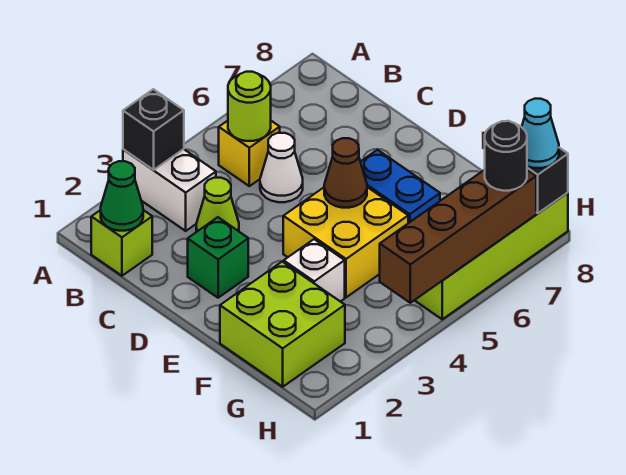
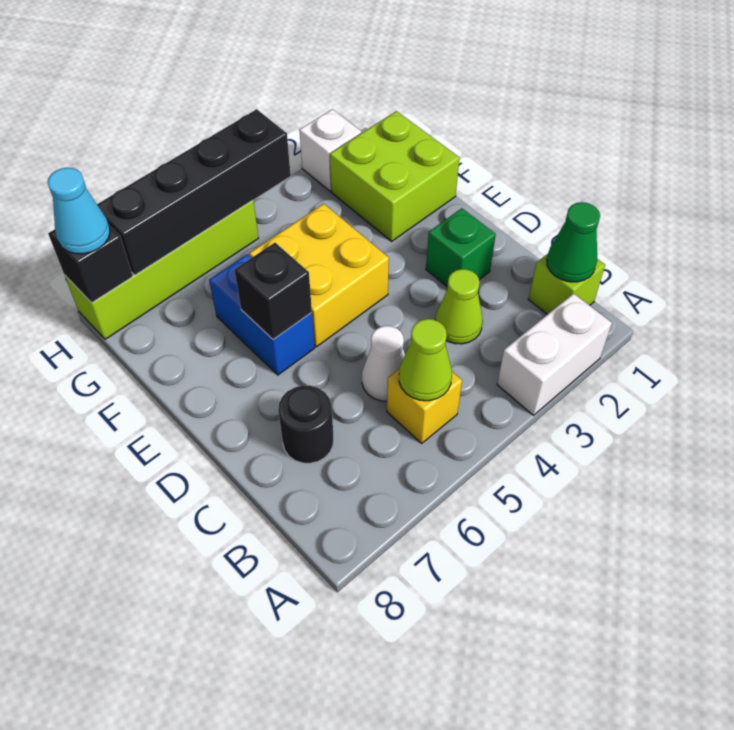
white 1x2 brick [123,149,216,231] -> white 1x2 brick turned to [497,294,612,415]
black 1x1 brick [123,89,184,170] -> black 1x1 brick moved to [234,243,312,339]
lime 1x1 round brick [228,72,271,141] -> lime 1x1 cone [399,319,452,401]
brown 1x1 cone [324,138,367,208] -> none
white 1x1 brick [284,239,345,302] -> white 1x1 brick moved to [300,109,361,191]
brown 1x4 brick [380,170,536,303] -> black 1x4 brick [97,109,291,275]
black 1x1 round brick [485,121,527,191] -> black 1x1 round brick moved to [278,385,334,463]

